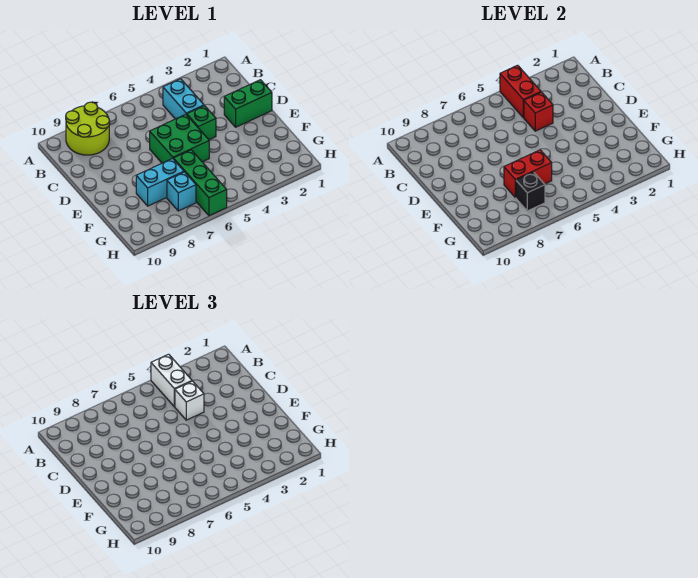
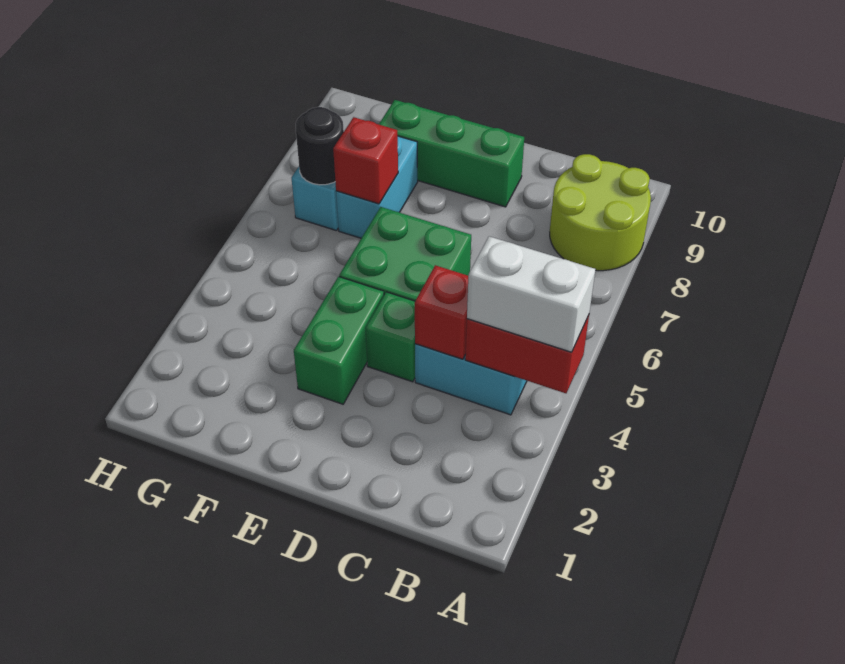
white 1x1 brick [175,381,204,420] -> none
green 1x2 brick [224,80,272,127] -> green 1x2 brick moved to [294,277,384,404]
green 1x3 brick [174,150,227,216] -> green 1x3 brick moved to [379,100,524,207]
red 1x2 brick [504,150,552,197] -> red 1x1 brick [333,117,398,204]
black 1x1 brick [516,172,545,211] -> black 1x1 round brick [296,107,344,185]

